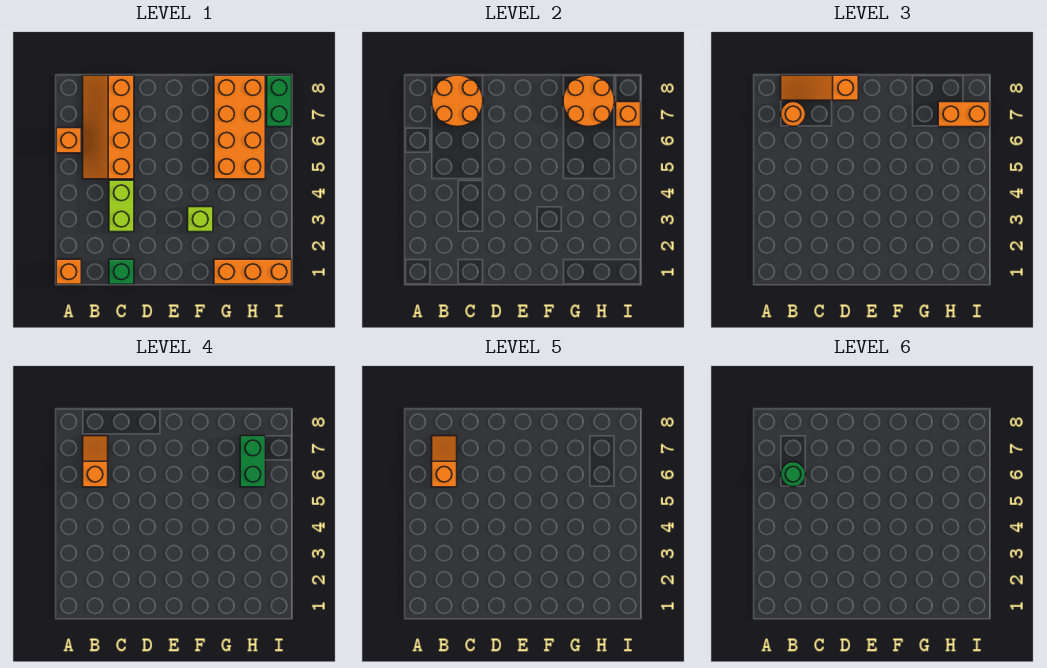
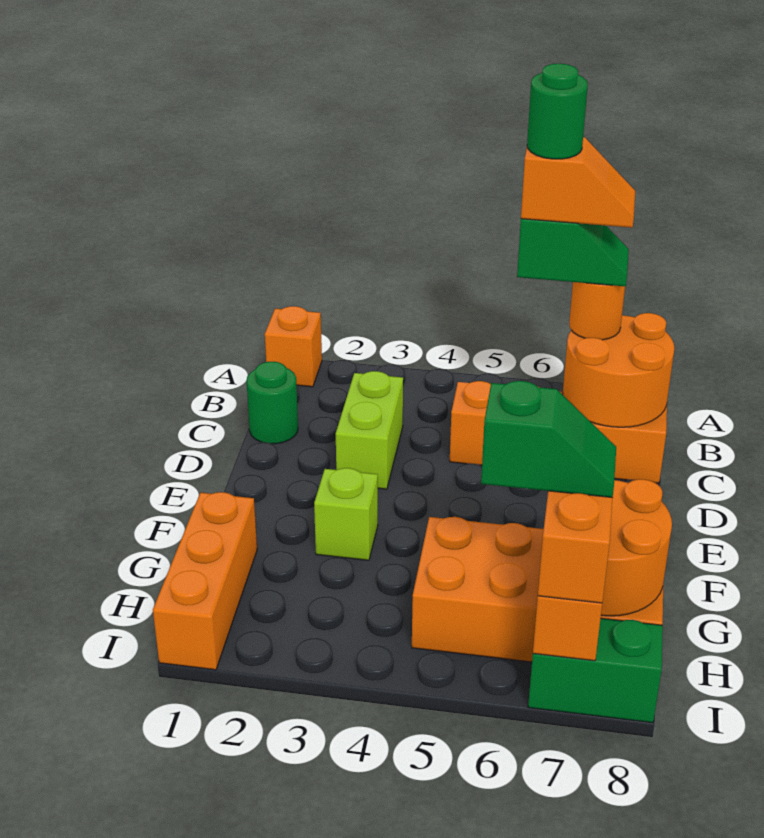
orange 1x1 brick [56,128,81,153] -> none
orange 1x2 slope [83,436,108,487] -> green 1x2 slope [517,219,629,287]
orange 1x3 slope [781,75,858,100] -> none
green 1x1 brick [109,259,134,284] -> green 1x1 round brick [247,362,298,444]
lime 1x2 brick [109,180,134,232] -> lime 1x2 brick turned to [336,371,403,489]
green 1x2 brick [240,436,265,487] -> green 1x2 slope [481,381,616,498]

